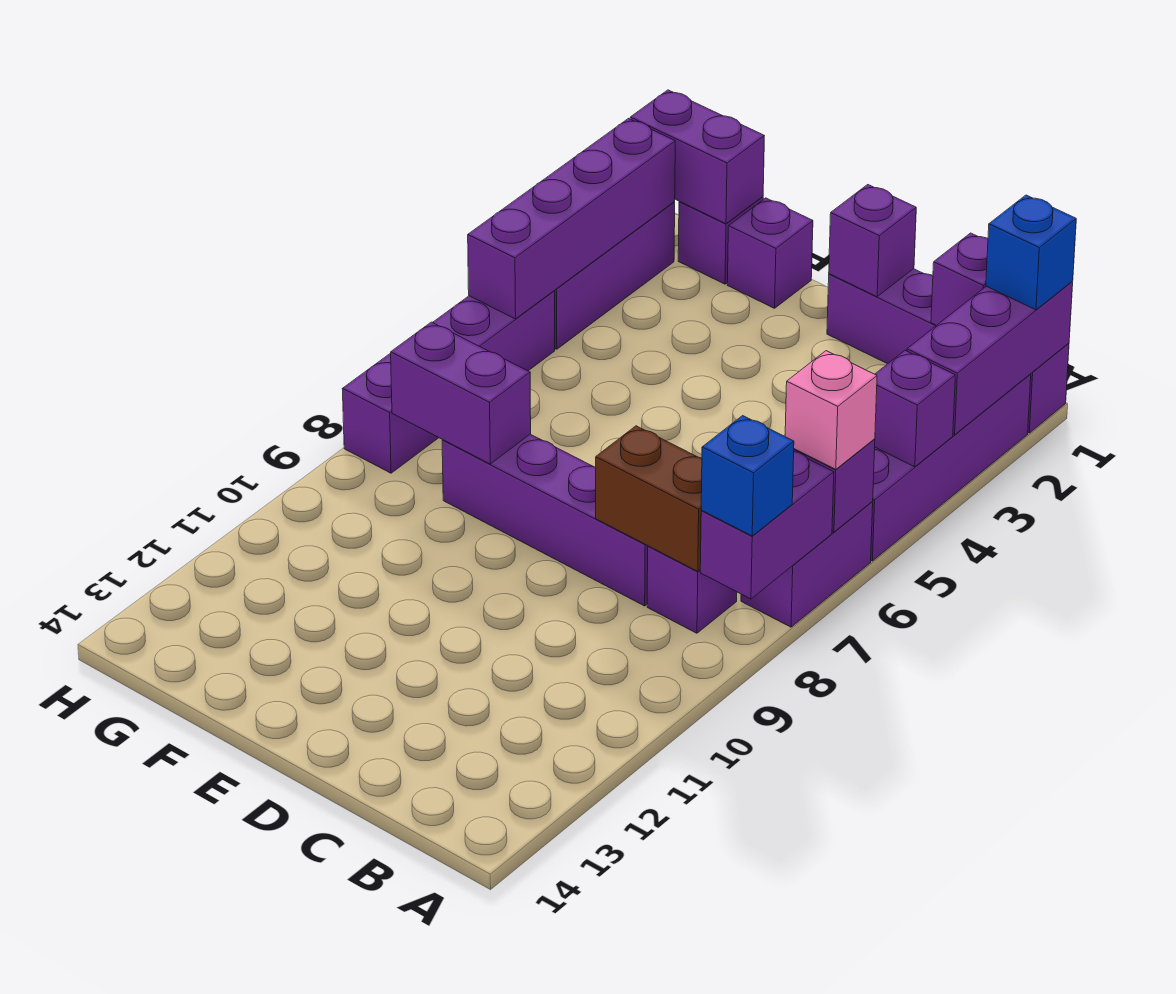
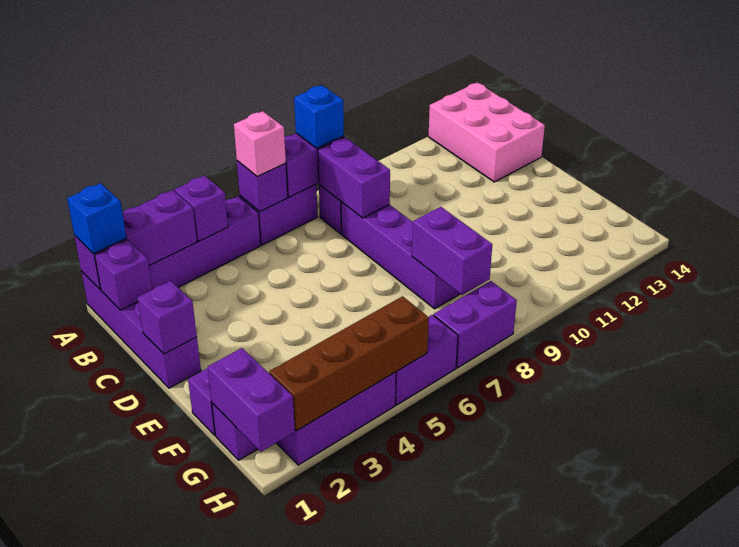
none -> pink 2x3 brick [428,82,545,182]
brown 1x2 brick [596,426,702,571] -> purple 1x2 brick [318,137,390,218]
purple 1x4 brick [468,119,675,319] -> brown 1x4 brick [269,296,429,431]

